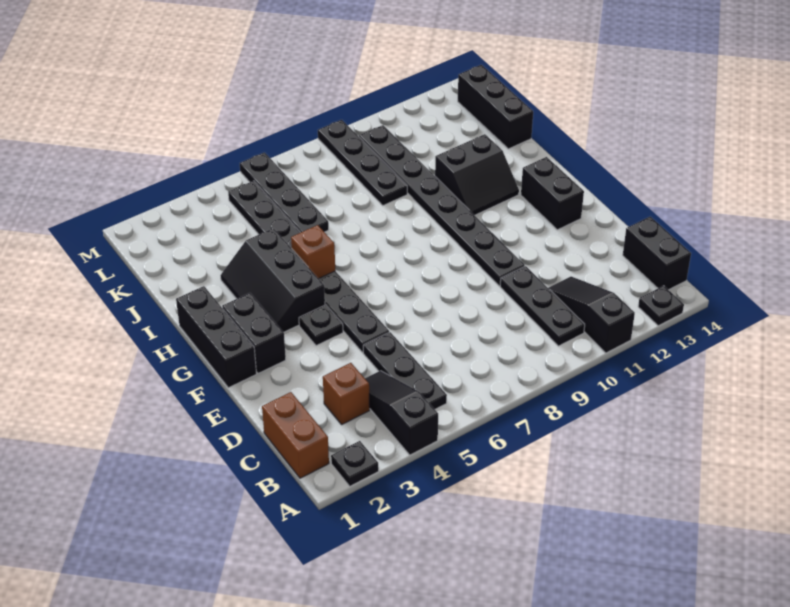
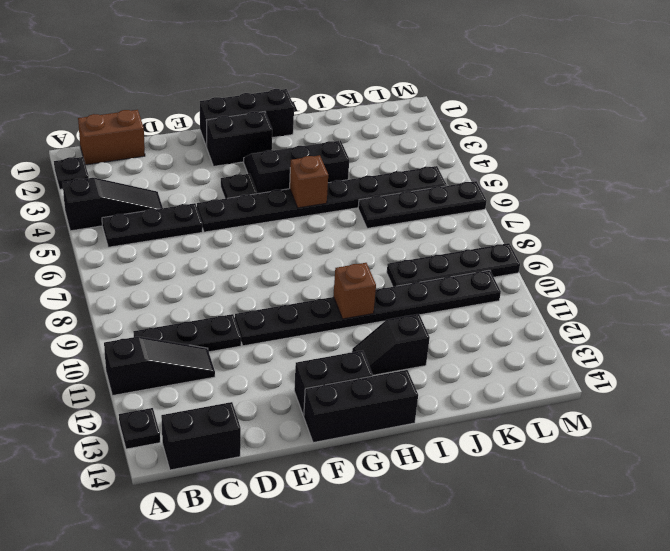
brown 1x1 brick [323,363,370,424] -> brown 1x1 brick moved to [333,263,376,319]
black 2x2 slope [435,134,519,215] -> black 1x2 slope [352,314,430,375]
black 1x3 brick [458,65,533,149] -> black 1x3 brick moved to [304,370,418,443]

